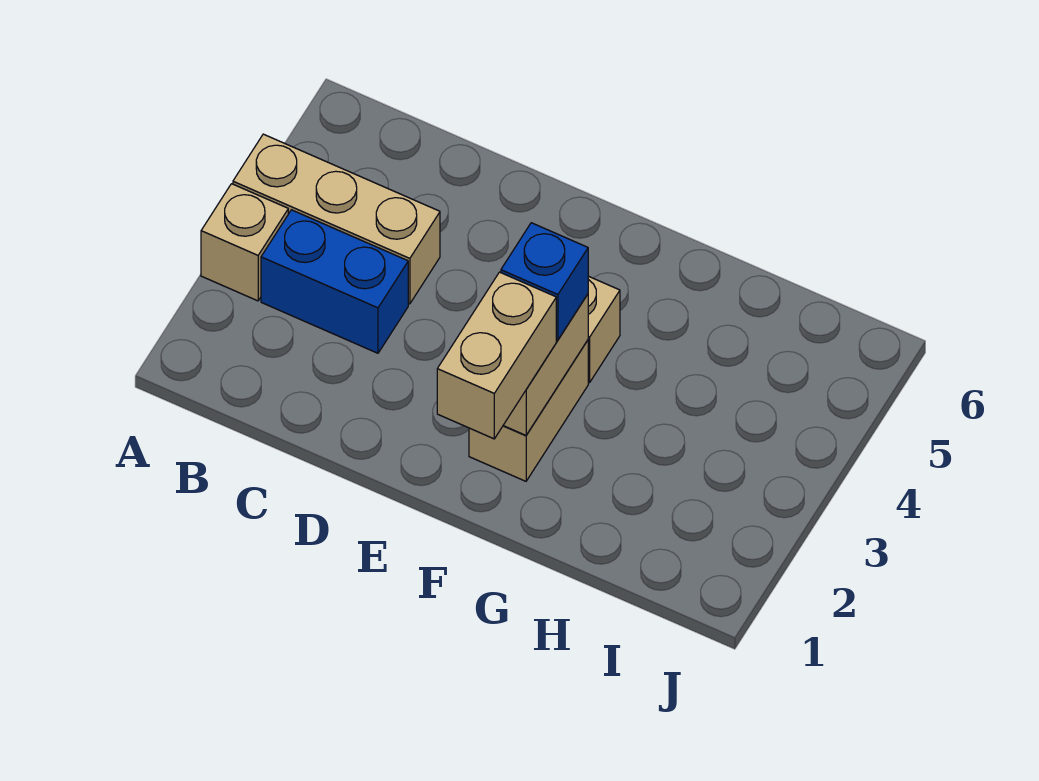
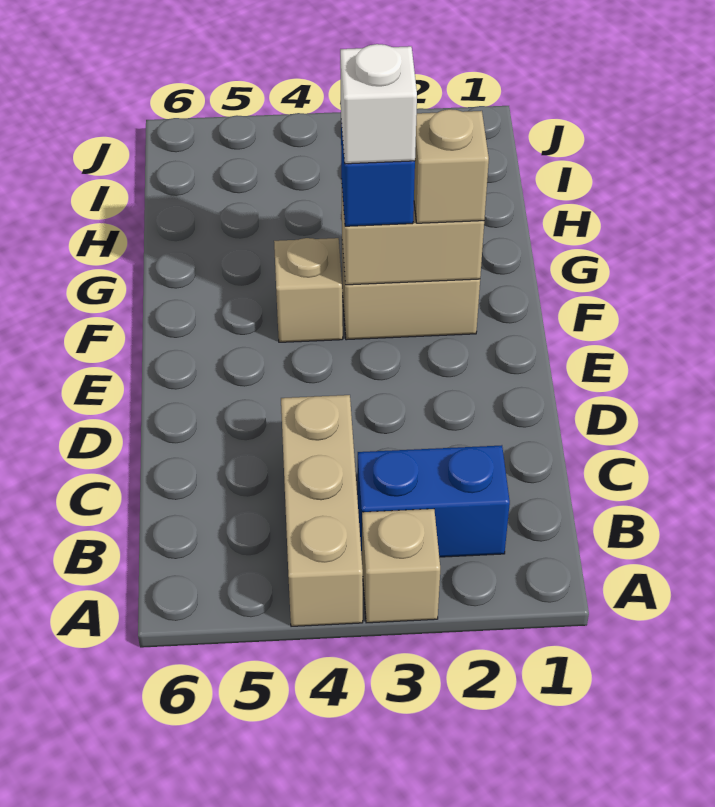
blue 1x2 brick [261,210,408,353] -> blue 1x2 brick turned to [358,445,510,557]
tan 1x2 brick [437,272,556,439] -> tan 1x1 brick [414,109,489,223]
none -> white 1x1 brick [340,44,417,164]

